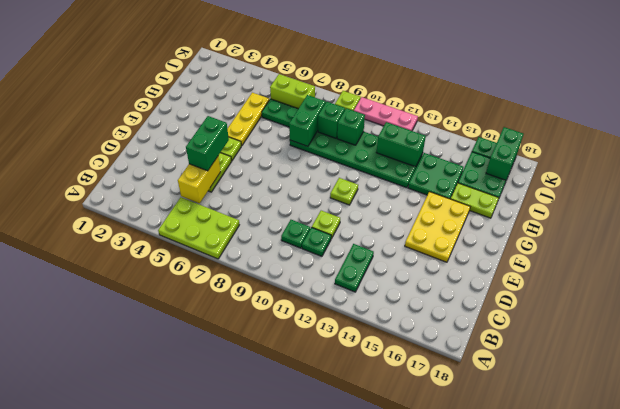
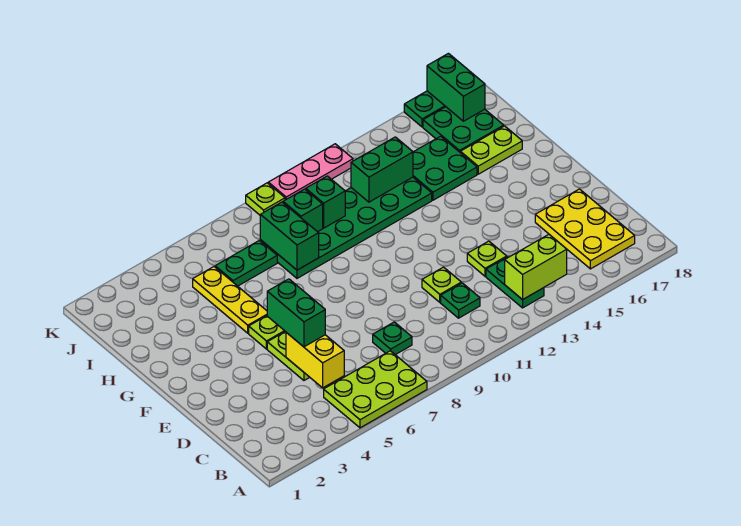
green 1x1 plate [281,220,310,248] -> green 1x1 plate moved to [373,322,412,355]
yellow 2x3 plate [405,192,470,262] -> yellow 2x3 plate moved to [535,189,635,269]
lime 1x1 plate [330,178,358,205] -> lime 1x1 plate moved to [467,241,507,276]
lime 1x2 brick [270,74,315,109] -> lime 1x2 brick moved to [505,234,567,300]

